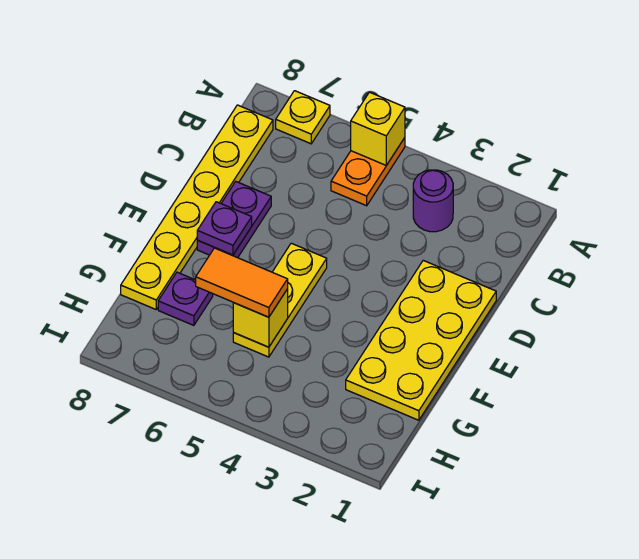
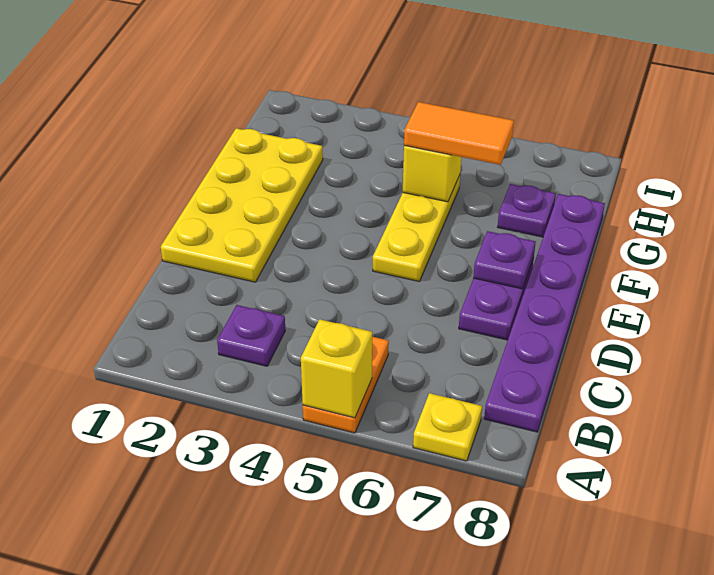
purple 1x1 round brick [413,170,453,232] -> purple 1x1 plate [217,305,285,366]
yellow 1x6 plate [121,105,273,309] -> purple 1x6 plate [484,194,605,432]

